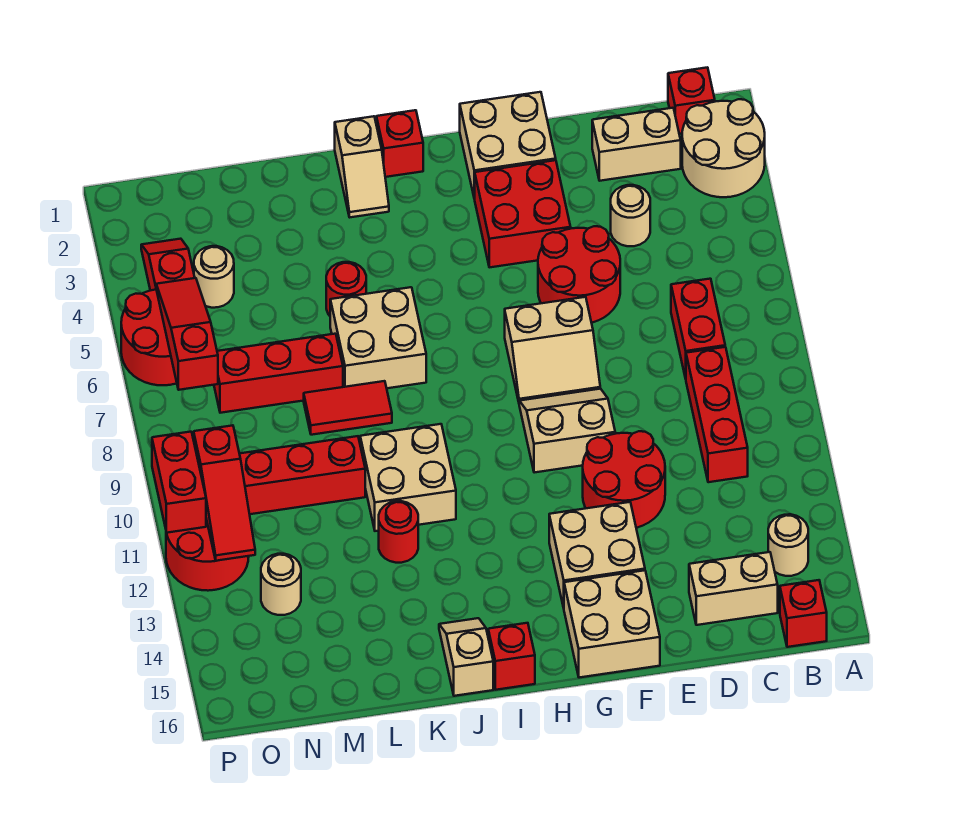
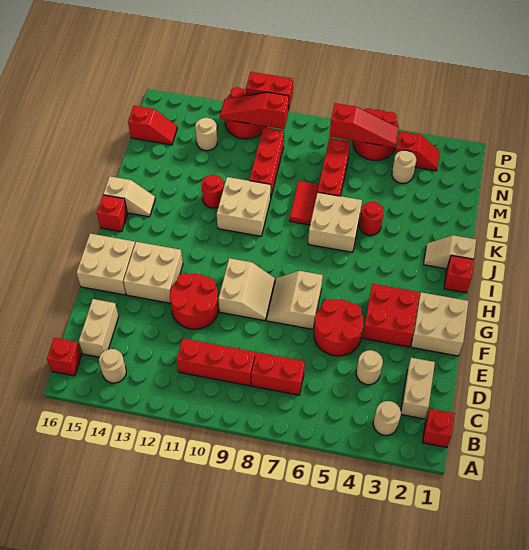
tan 2x2 round brick [682,99,765,197] -> tan 1x1 round brick [373,401,401,436]
none -> red 1x2 slope [128,106,177,145]

